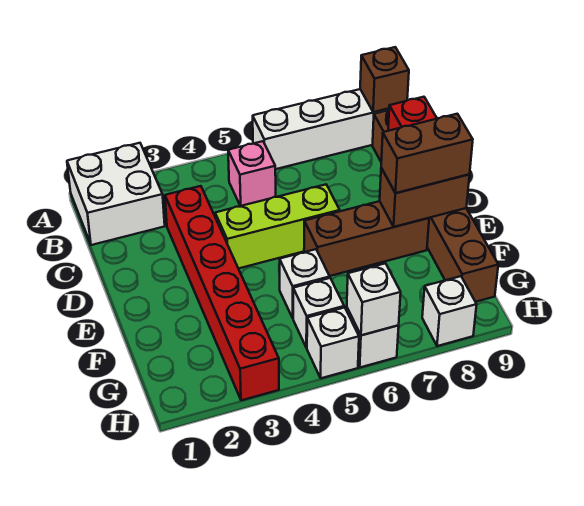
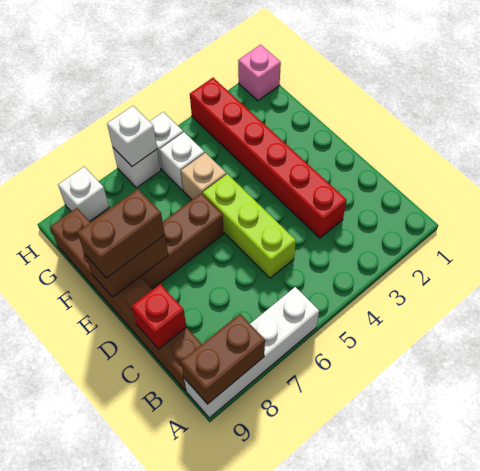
white 2x2 brick [67,143,165,245] -> none
brown 1x1 brick [360,47,409,112] -> brown 1x2 brick [181,314,265,404]
pink 1x1 brick [228,141,276,206] -> pink 1x1 brick moved to [238,45,281,101]
lime 1x3 brick [215,185,340,268] -> lime 1x3 brick turned to [203,174,296,278]
white 1x1 brick [280,249,330,318] -> tan 1x1 brick [181,153,226,200]

